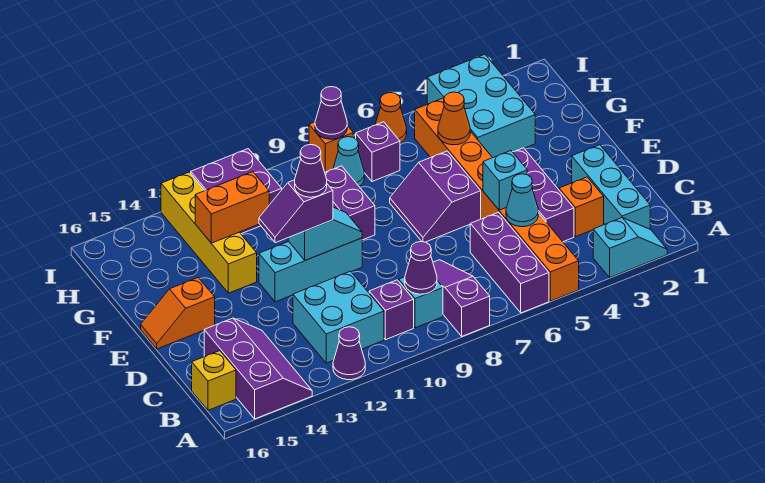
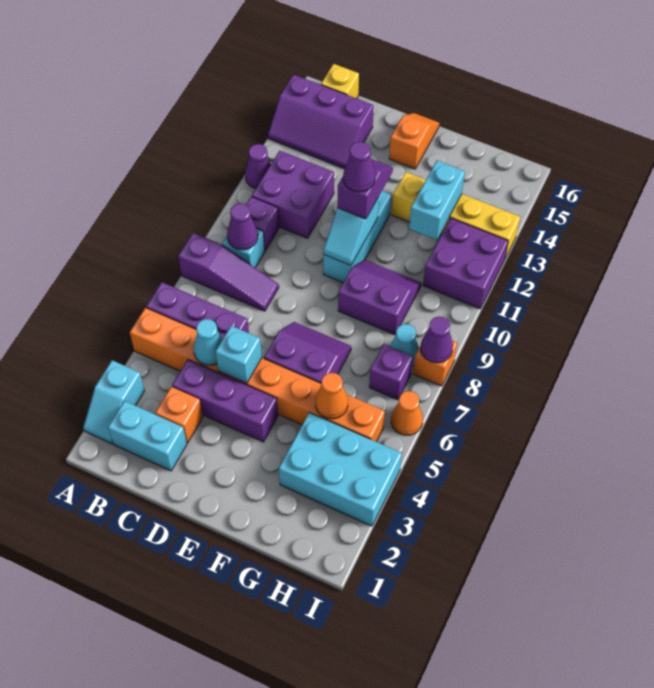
cyan 1x3 brick [572,145,650,229] -> cyan 1x2 brick [108,401,187,471]
cyan 2x2 brick [293,271,384,363] -> purple 2x2 brick [252,151,334,238]
orange 1x2 brick [195,172,269,243] -> cyan 1x2 brick [409,161,465,240]

